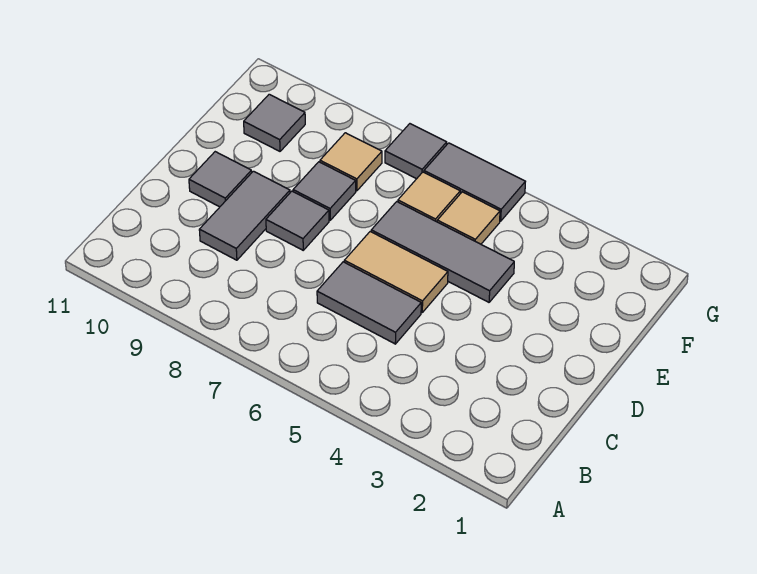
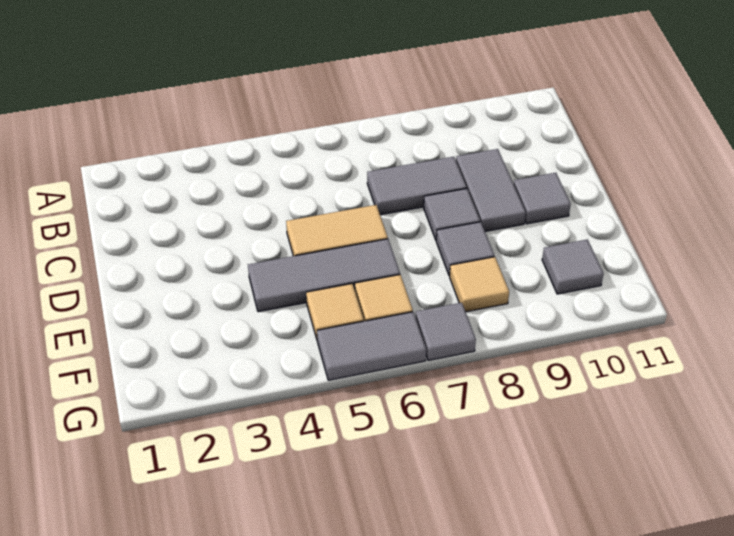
grey 1x2 tile [317,262,421,344] -> grey 1x2 tile moved to [367,157,467,215]

